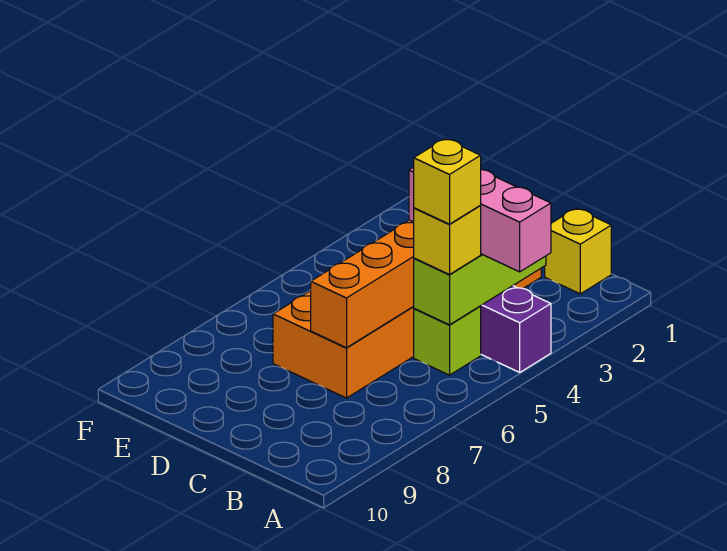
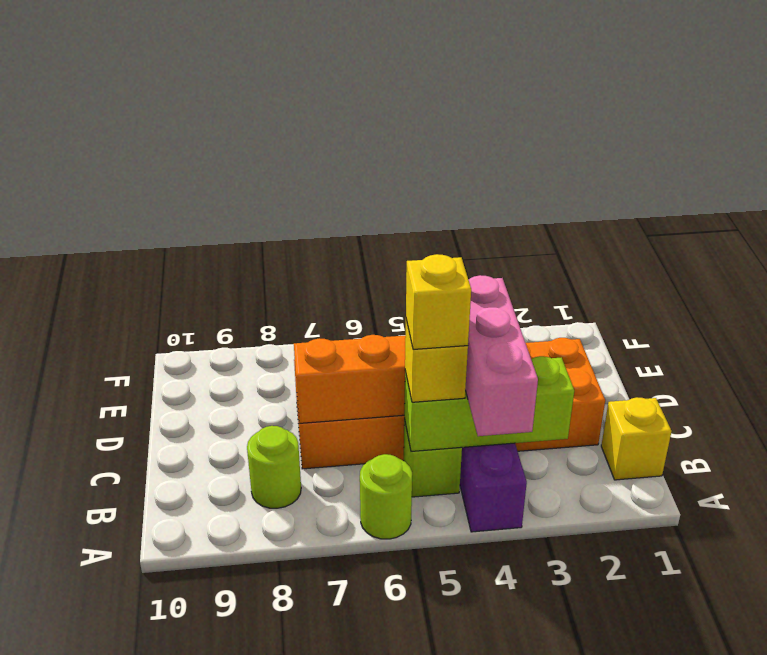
none -> lime 1x1 round brick [360,454,412,539]
none -> lime 1x1 round brick [247,426,301,508]

